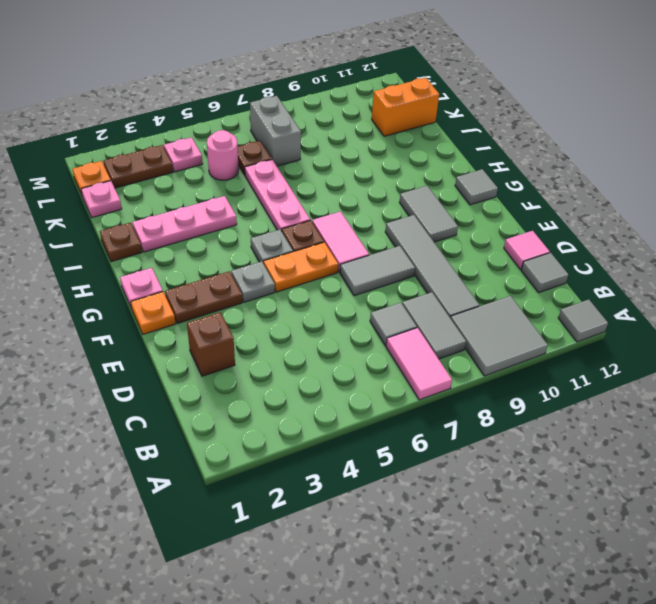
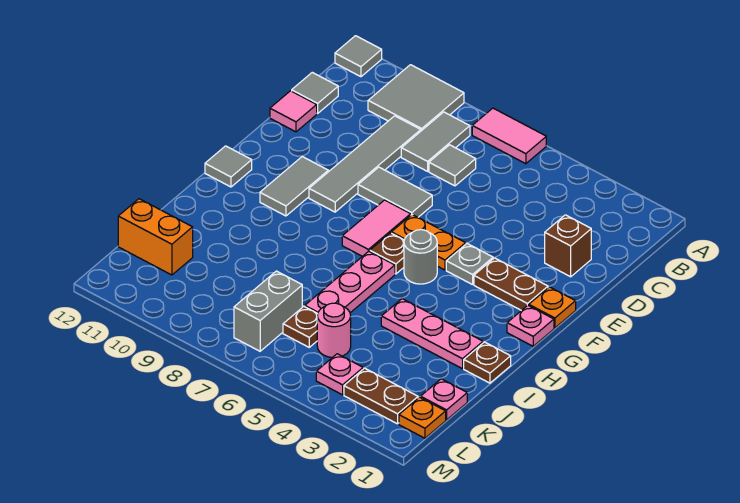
pink 1x2 tile [386,328,452,400] -> pink 1x2 tile turned to [472,108,546,164]
grey 1x1 plate [251,230,293,264] -> grey 1x1 round brick [404,230,437,284]

